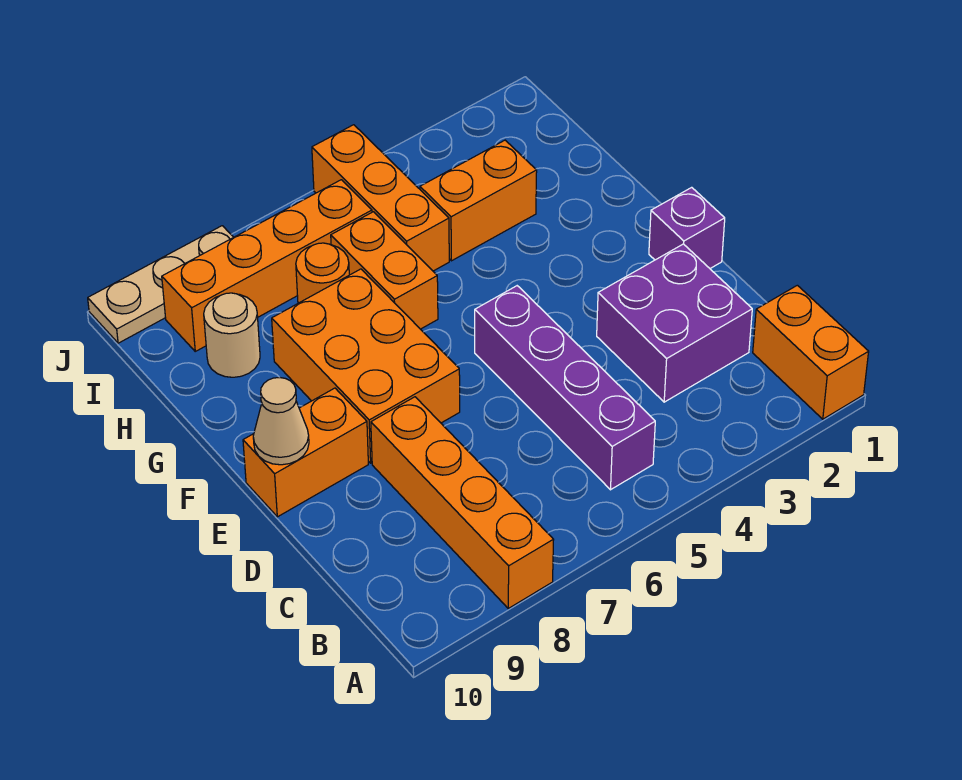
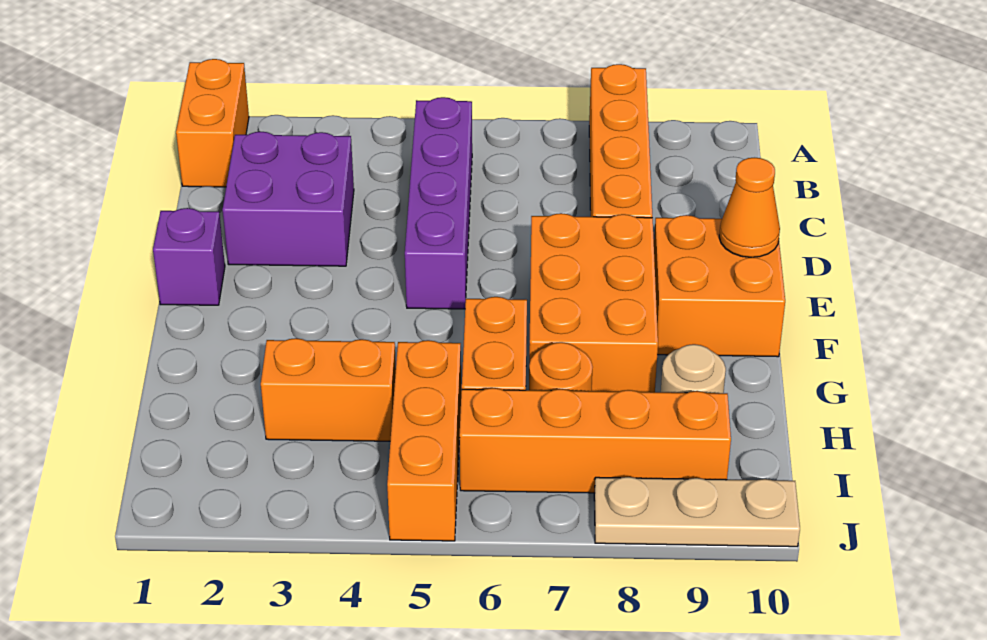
orange 1x2 brick [243,388,368,517] -> orange 2x2 brick [654,215,785,357]
tan 1x1 cone [253,377,309,465] -> orange 1x1 cone [719,158,780,257]

